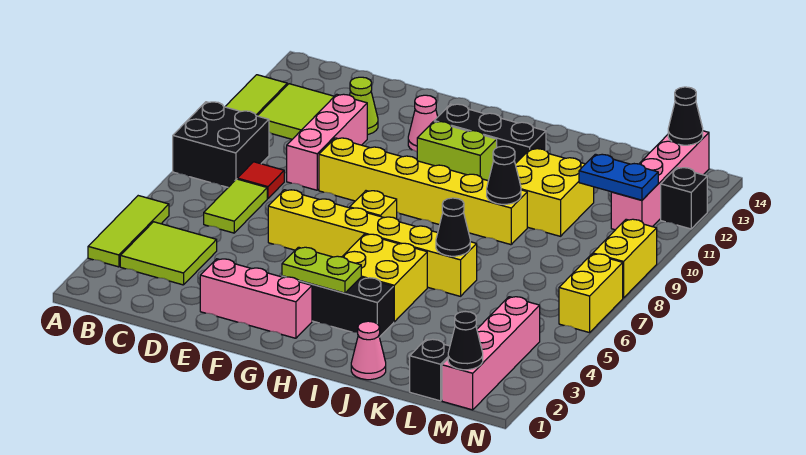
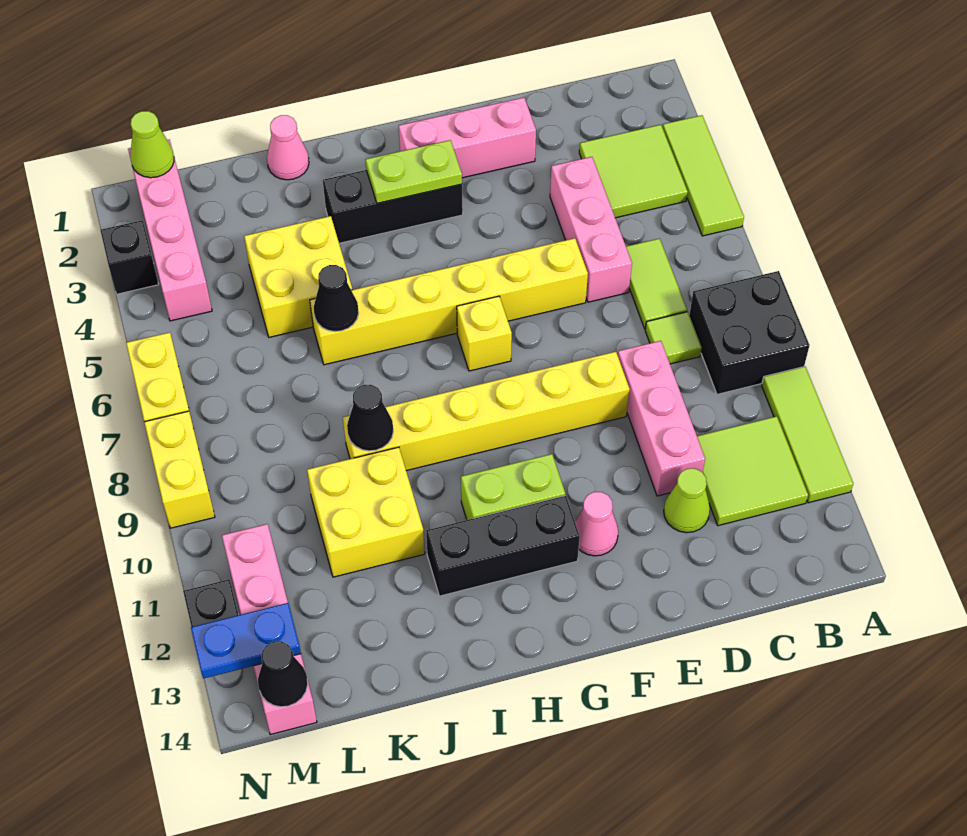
red 1x1 tile [237,162,284,199] -> lime 1x1 tile [645,312,702,364]
none -> pink 1x3 brick [550,157,632,302]
yellow 2x2 brick [342,234,427,322] -> yellow 2x2 brick moved to [244,216,352,337]
black 1x1 brick [410,339,450,401] -> black 1x1 brick moved to [100,220,159,294]
blue 1x2 plate [579,154,658,200] -> blue 1x2 plate moved to [191,603,301,679]
black 1x1 cone [448,312,483,370] -> lime 1x1 cone [130,111,174,178]

